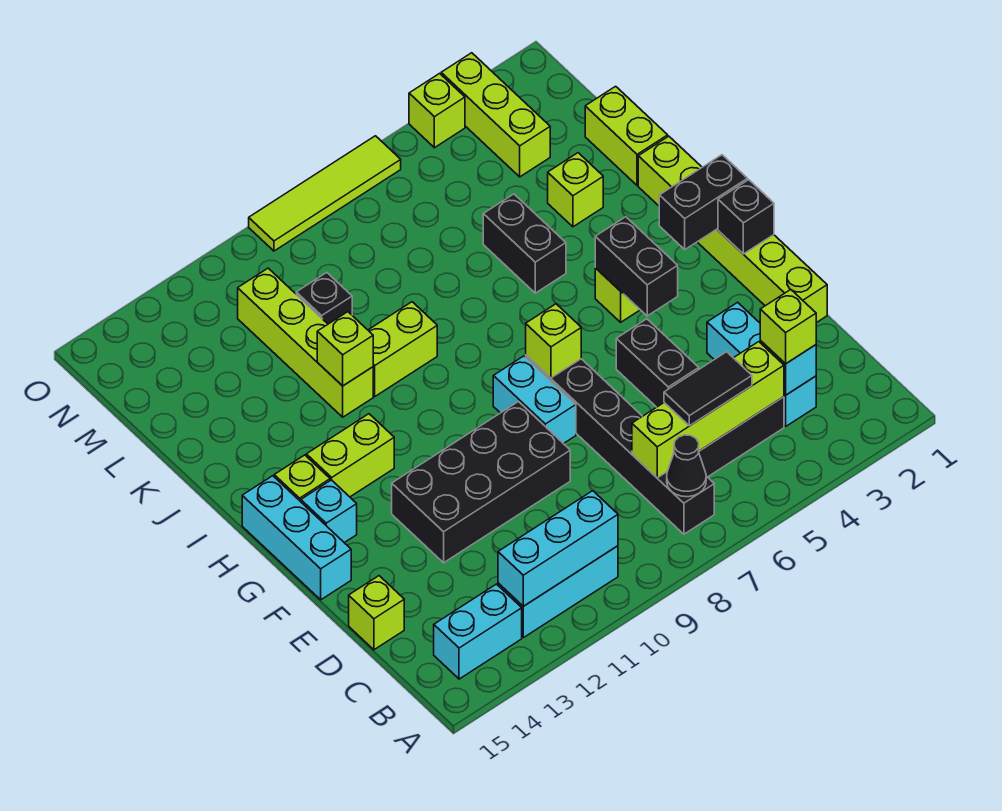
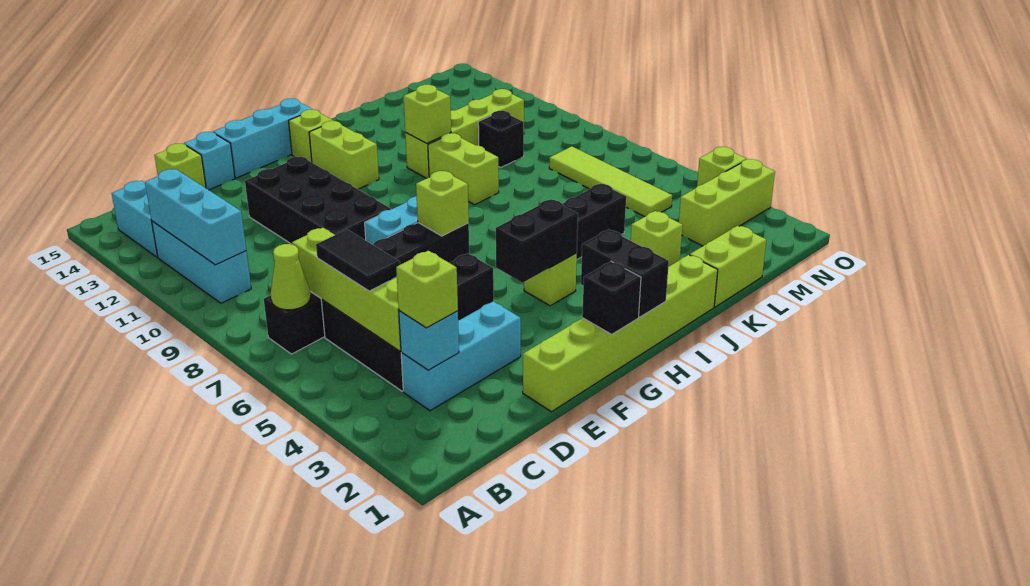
black 1x1 cone [667,435,706,497] -> lime 1x1 cone [271,244,311,310]
cyan 1x1 brick [301,480,357,543] -> cyan 1x1 brick moved to [184,132,235,190]
lime 1x4 tile [249,136,401,251] -> lime 1x4 tile moved to [549,146,672,217]

